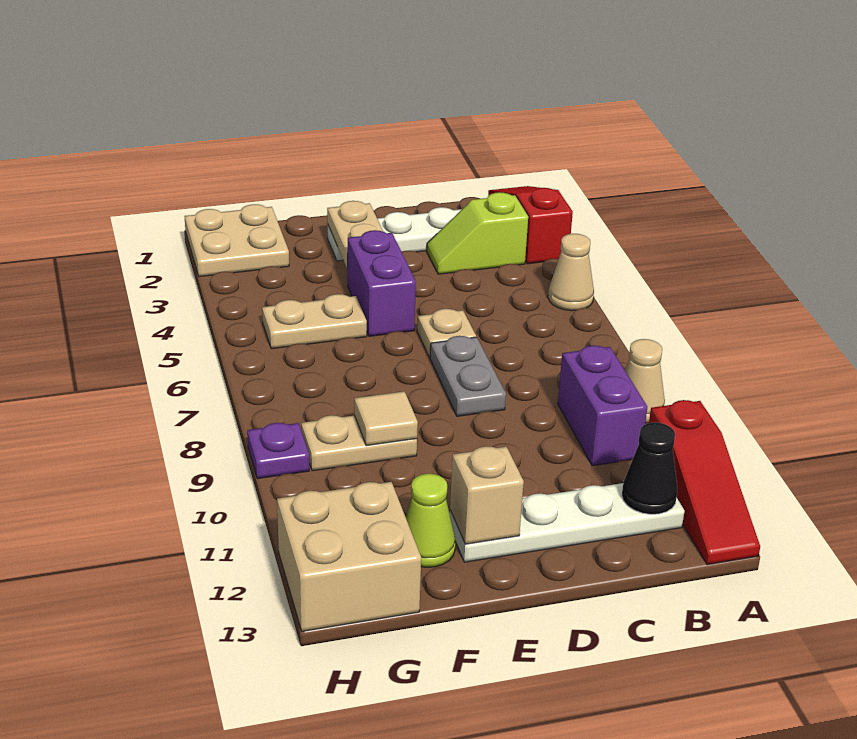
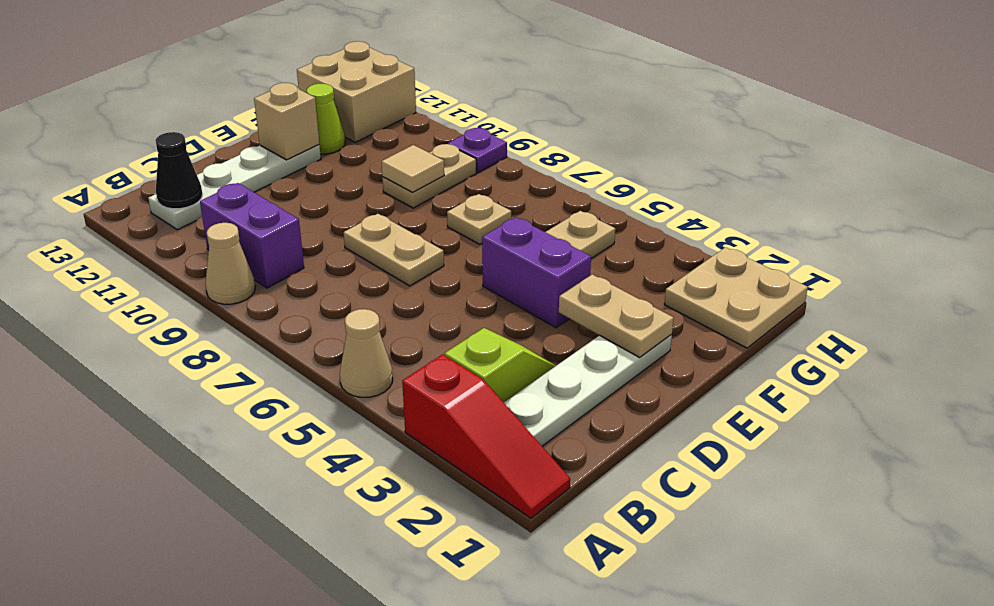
red 1x3 slope [649,400,760,565] -> none
tan 1x1 plate [417,309,476,358] -> tan 1x1 plate moved to [447,194,511,244]
grey 1x2 plate [430,336,506,416] -> tan 1x2 plate [344,214,444,286]

